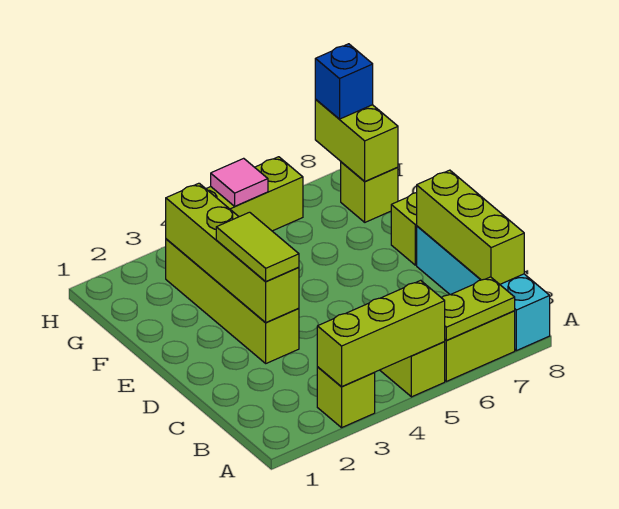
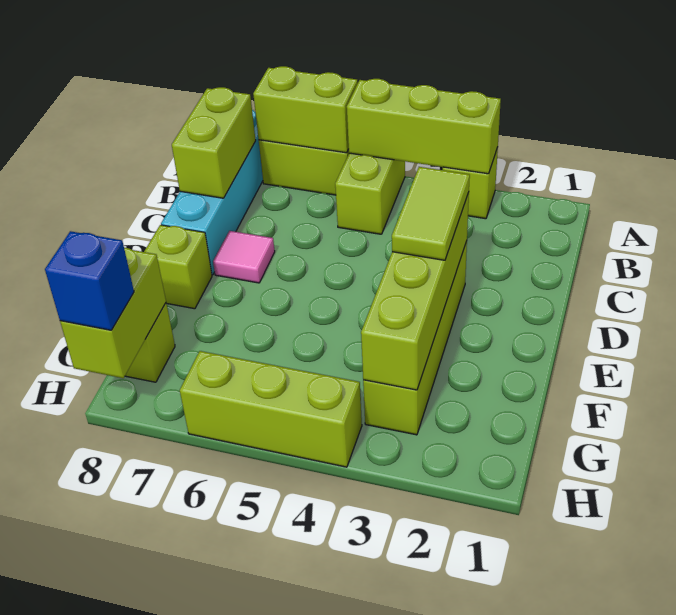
lime 1x2 plate [442,277,515,341] -> lime 1x2 brick [253,66,358,153]
lime 1x3 brick [417,170,524,284] -> lime 1x2 brick [172,87,256,198]
pink 1x1 tile [211,158,268,206] -> pink 1x1 tile moved to [213,231,275,283]

